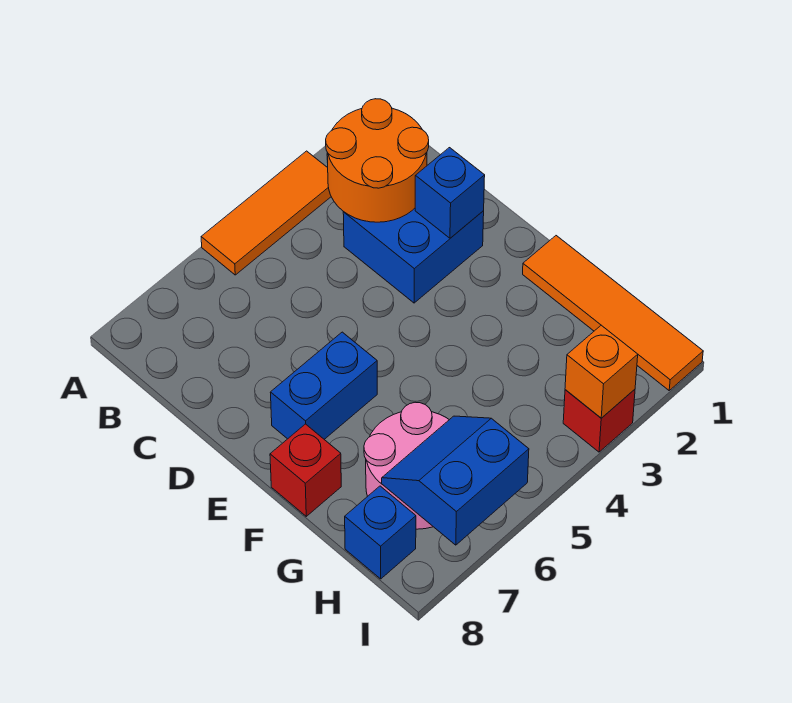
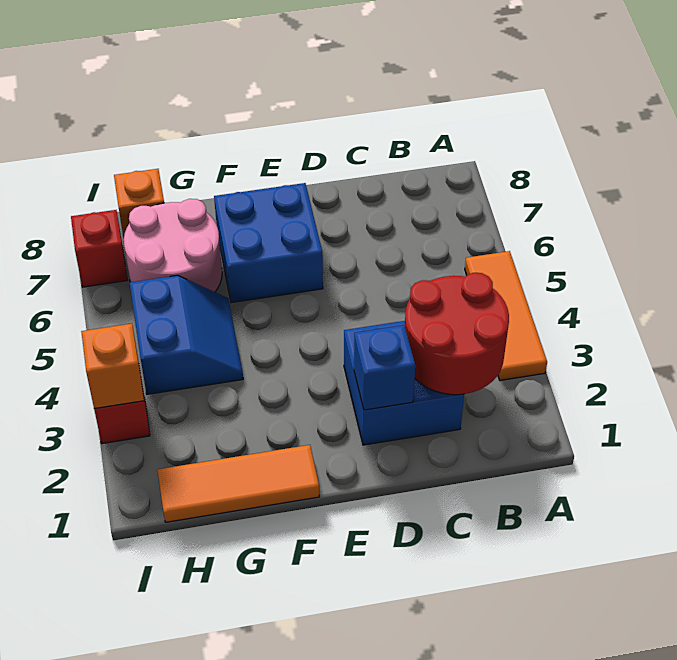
orange 2x2 round brick [326,99,429,222] -> red 2x2 round brick [405,273,509,395]
blue 1x2 brick [270,332,377,439] -> blue 2x2 brick [214,183,323,303]
orange 1x4 tile [523,236,703,390] -> orange 1x3 tile [157,445,319,522]
red 1x1 brick [270,424,341,516] -> red 1x1 brick moved to [71,210,127,287]
blue 2x2 slope [382,416,529,545] -> blue 2x2 slope moved to [130,275,243,394]
blue 1x1 brick [345,486,416,579] -> orange 1x1 brick [114,169,164,238]

